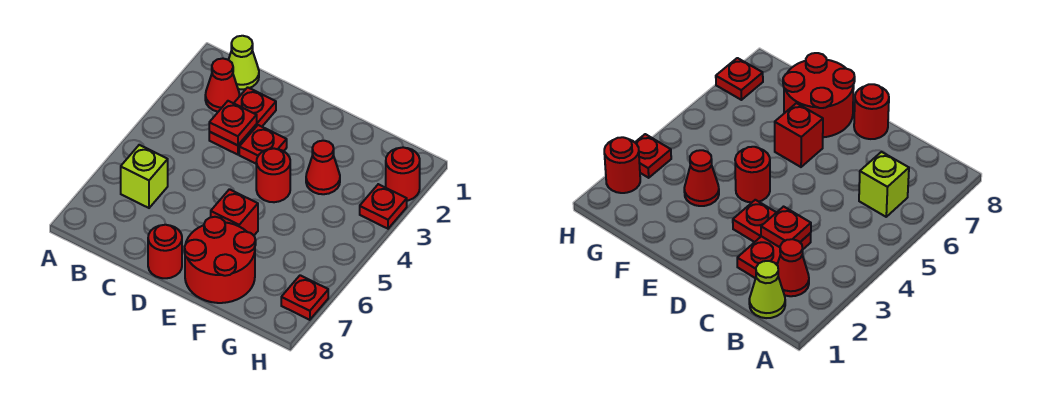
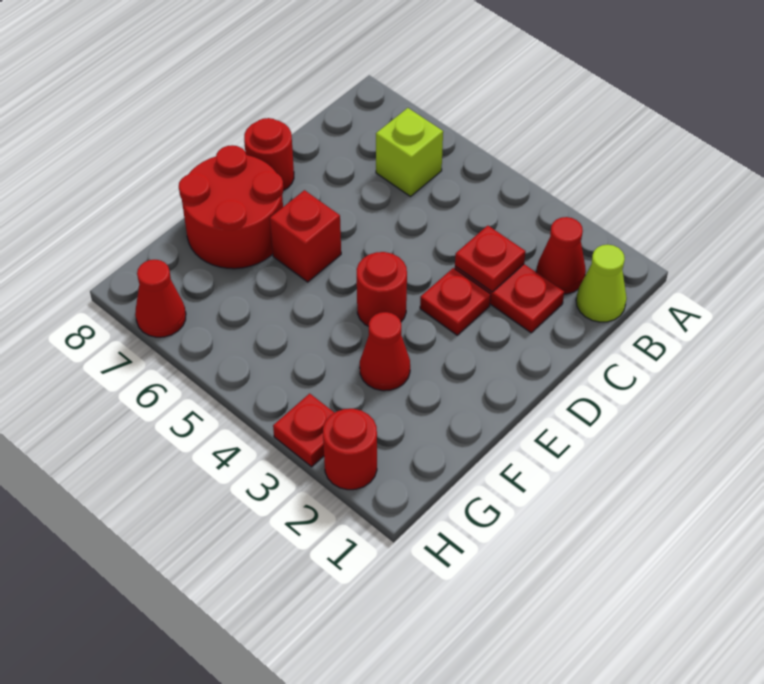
red 1x1 plate [281,275,328,320] -> red 1x1 cone [135,260,186,337]

